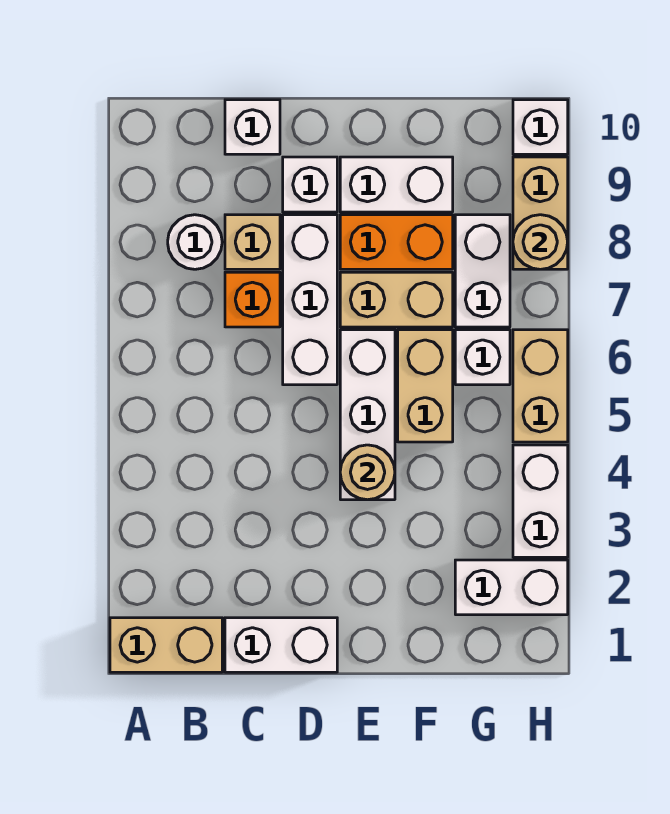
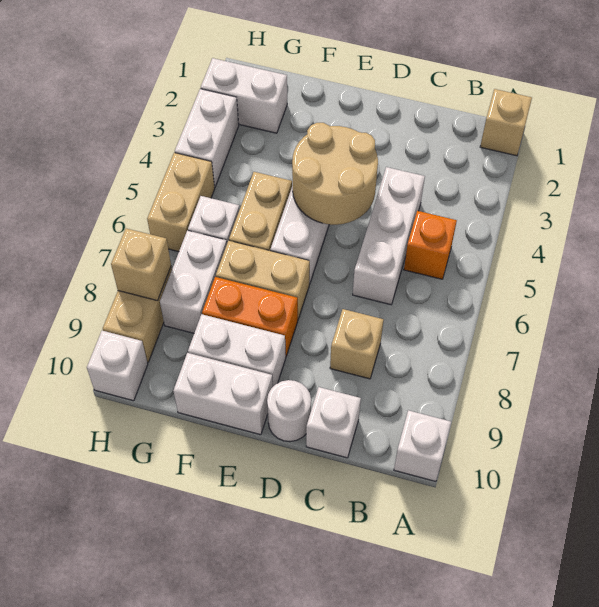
tan 1x2 brick [110,618,222,672] -> tan 1x1 brick [480,89,532,156]
white 1x1 round brick [168,215,222,269] -> white 1x1 round brick moved to [267,380,311,442]
white 1x2 brick [225,618,337,672] -> white 1x2 brick moved to [173,353,273,435]
orange 1x1 brick [225,272,280,327] -> orange 1x1 brick moved to [404,211,457,279]
white 1x3 brick [283,215,337,385] -> white 1x3 brick moved to [353,167,425,305]
white 1x1 brick [283,157,337,212] -> white 1x1 brick moved to [394,410,451,481]
tan 1x1 round brick [340,445,395,500] -> tan 2x2 round brick [292,123,378,225]
tan 1x1 round brick [513,215,568,269] -> tan 1x1 brick [111,228,171,301]

